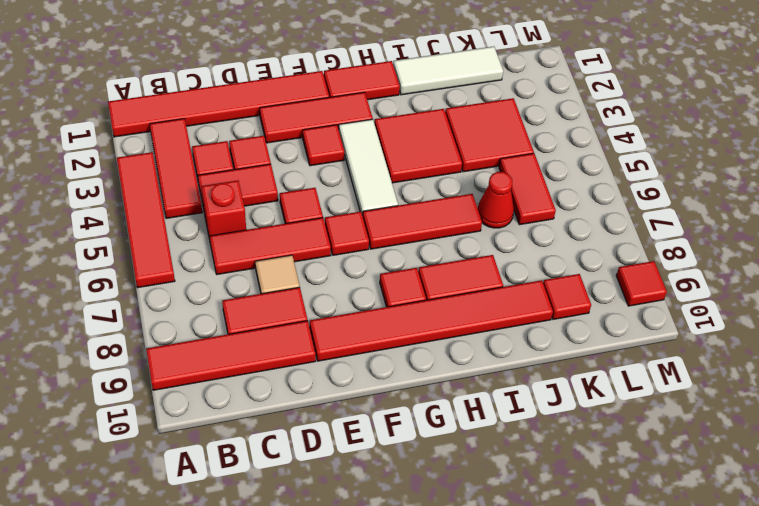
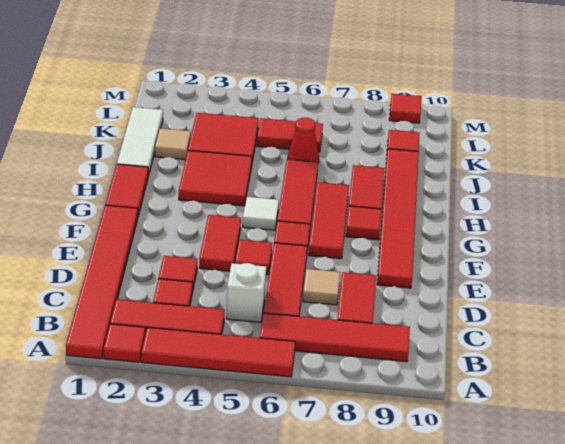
red 1x4 tile [146,321,316,390] -> red 1x4 tile turned to [260,313,410,362]
red 1x2 tile [198,164,278,209] -> red 1x2 tile moved to [199,215,241,271]
red 1x1 brick [201,180,246,239] -> white 1x1 brick [226,263,266,322]
red 1x3 tile [260,92,373,143] -> red 1x3 tile moved to [309,182,349,259]
red 1x1 tile [303,125,344,166] -> red 1x1 tile moved to [104,324,145,362]
white 1x3 tile [339,119,398,216] -> white 1x1 tile [243,197,279,230]
none -> tan 1x1 tile [155,128,191,160]

